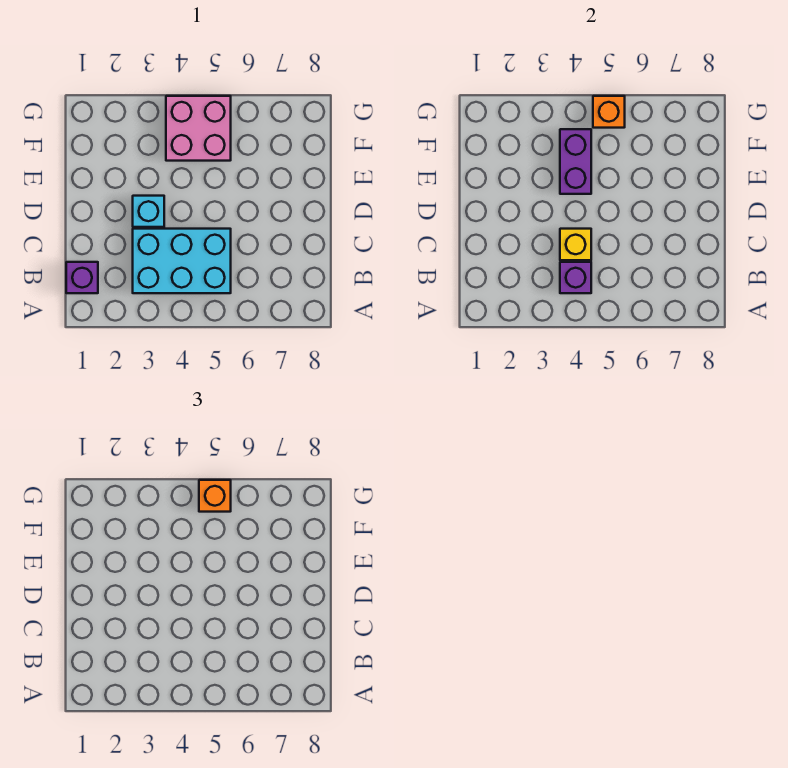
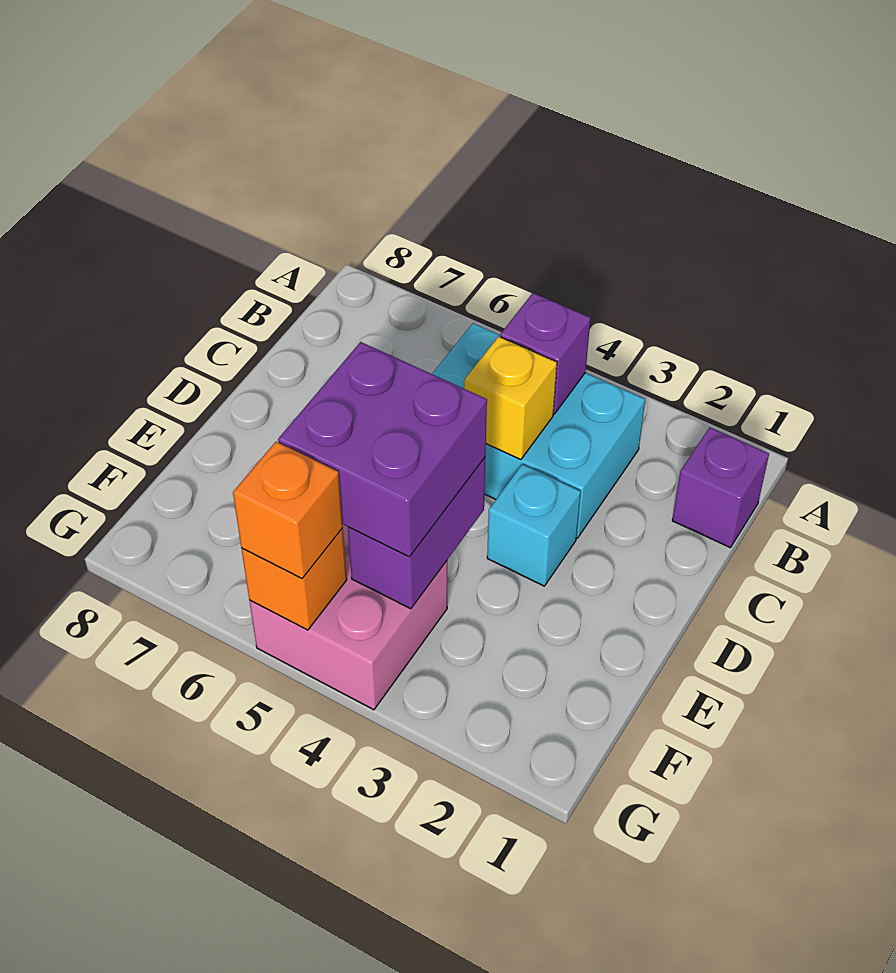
none -> purple 2x2 brick [278,342,487,557]

